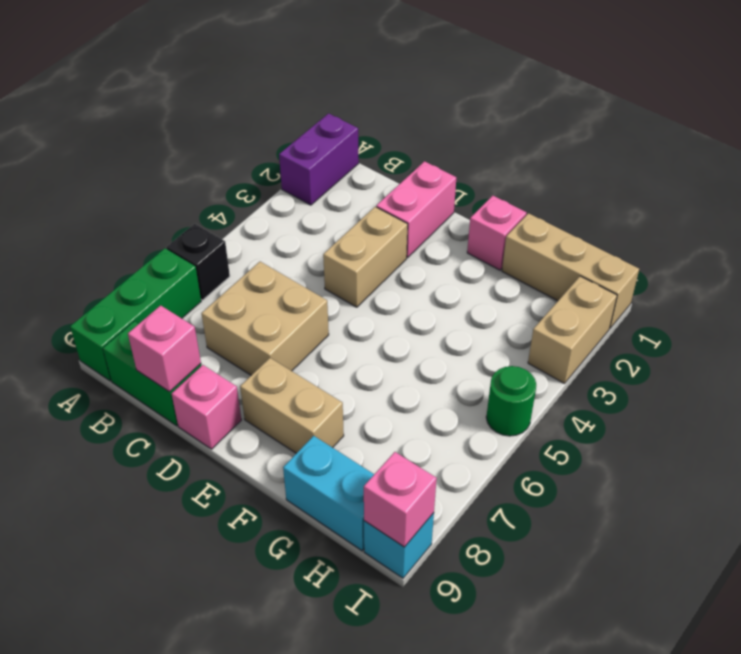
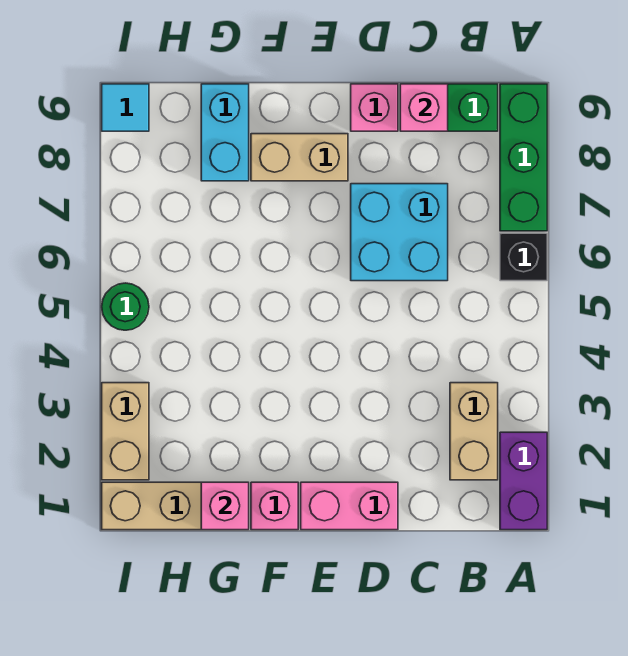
tan 2x2 brick [201,262,329,375] -> cyan 2x2 brick [351,184,448,281]
pink 1x2 brick [376,161,456,258] -> pink 1x2 brick turned to [301,482,398,530]
tan 1x2 brick [323,207,408,307] -> tan 1x2 brick moved to [450,383,498,480]
cyan 1x2 brick [283,436,374,551] -> cyan 1x2 brick turned to [201,84,249,181]
cyan 1x1 brick [364,513,434,578] -> cyan 1x1 tile [102,84,149,131]
pink 1x1 brick [364,452,437,547] -> pink 1x1 brick moved to [201,482,249,530]

